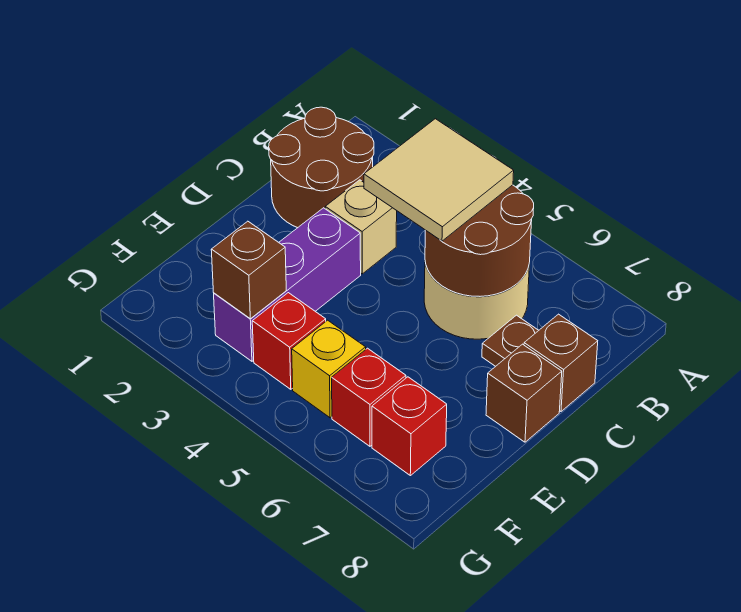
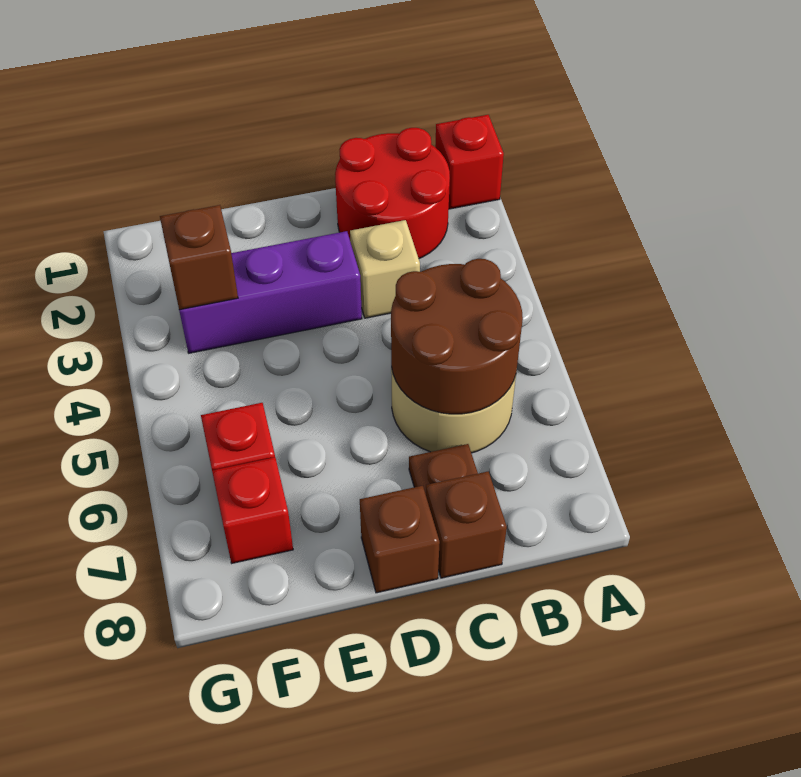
brown 2x2 round brick [269,107,374,228] -> red 2x2 round brick [335,128,450,258]
tan 2x2 tile [364,119,514,241] -> none
red 1x1 brick [252,293,326,389] -> red 1x1 brick moved to [435,115,504,209]
yellow 1x1 brick [292,320,366,418] -> none

